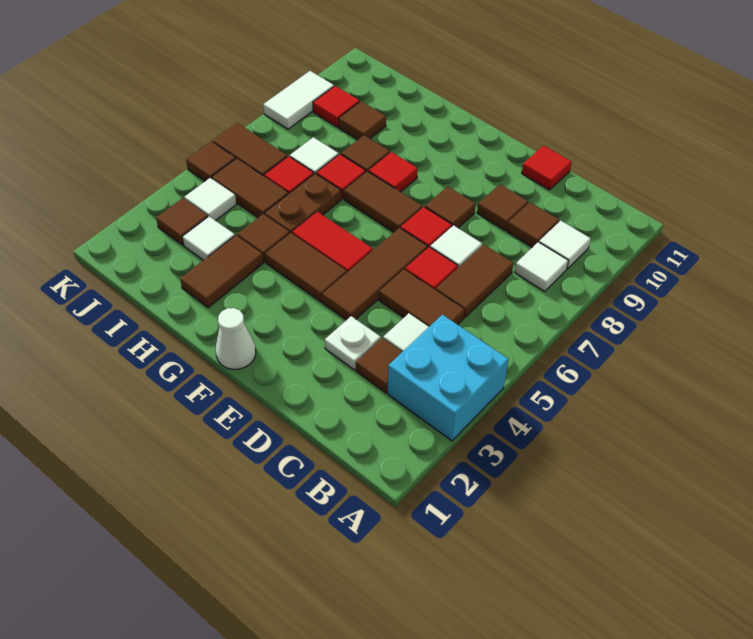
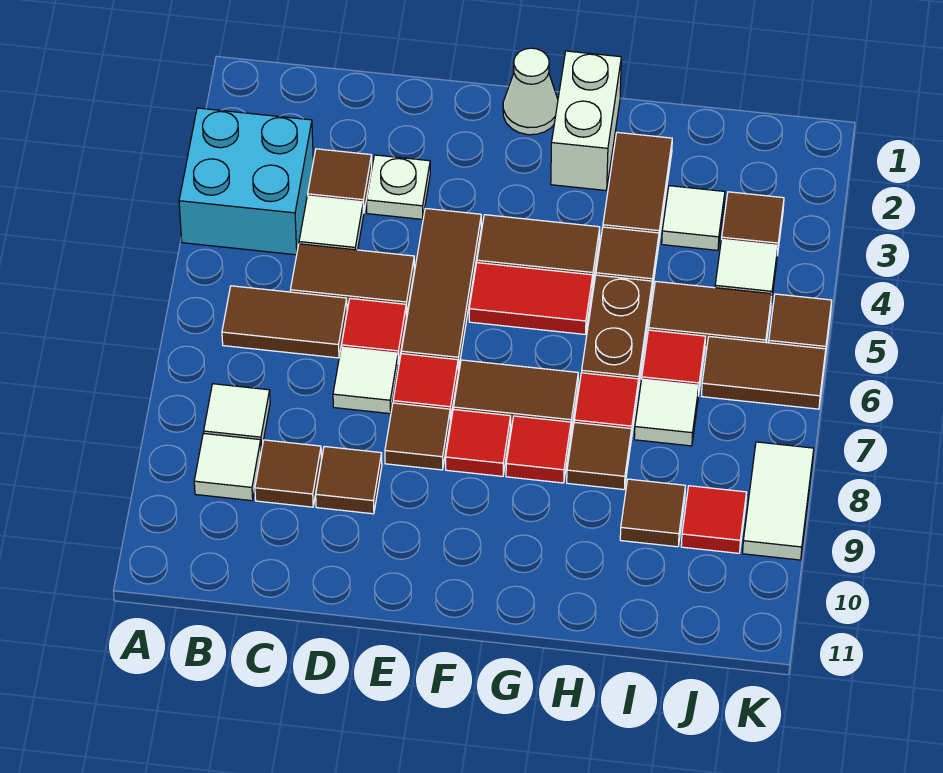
brown 1x2 tile [436,245,513,318] -> brown 1x2 tile turned to [222,286,347,358]
red 1x1 tile [522,146,572,190] -> red 1x1 tile moved to [446,409,511,476]
none -> white 1x2 brick [551,51,621,190]

